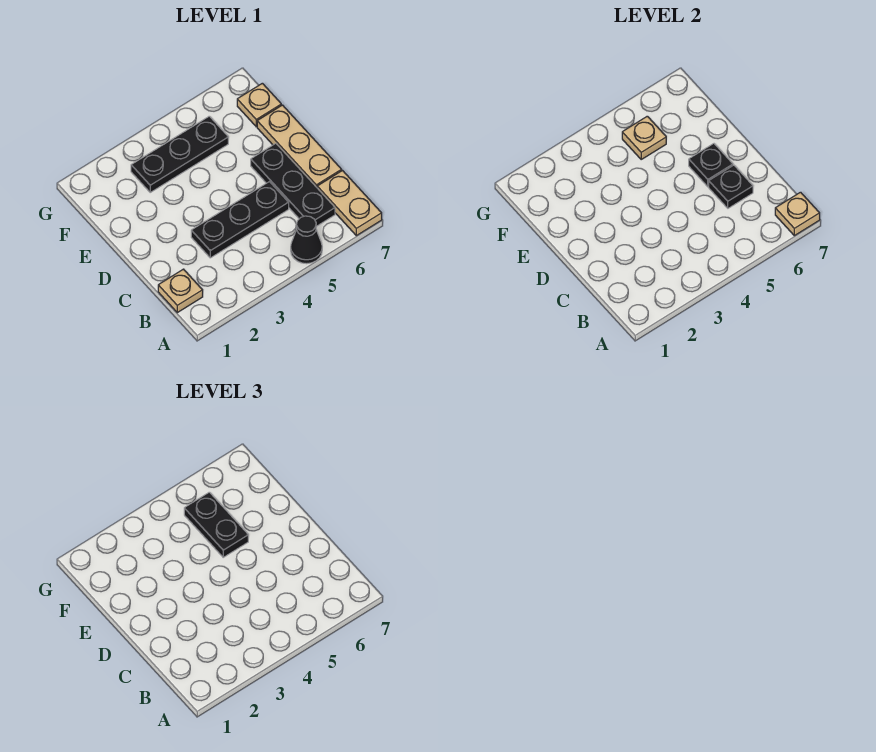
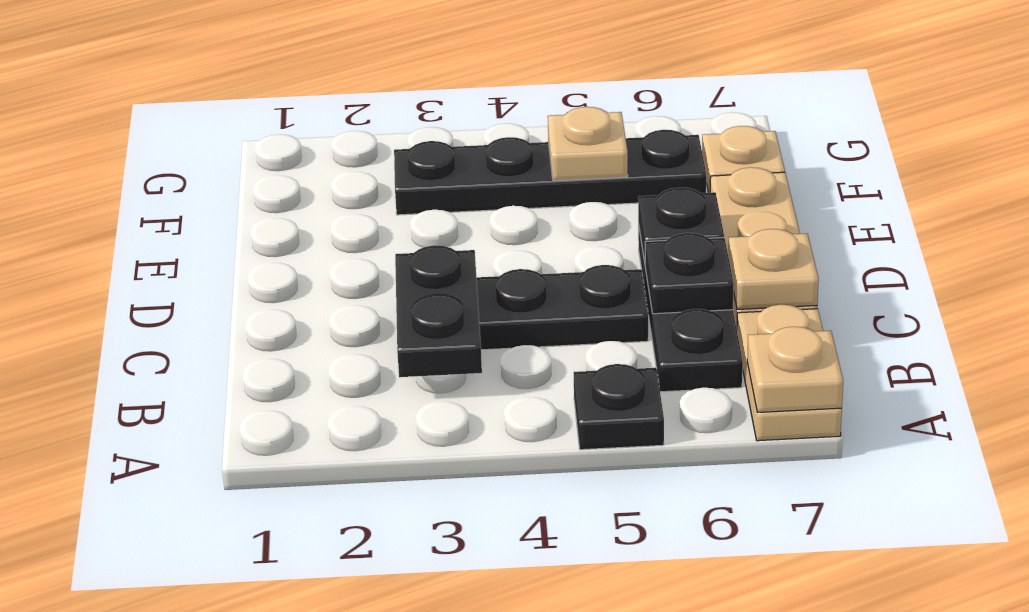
black 1x1 cone [291,216,322,264] -> black 1x1 plate [574,364,664,450]
tan 1x1 plate [158,269,203,313] -> tan 1x1 plate moved to [728,229,819,309]
black 1x2 plate [184,492,248,557] -> black 1x2 plate moved to [395,245,482,377]
black 1x3 plate [131,116,228,192] -> black 1x4 plate [394,130,706,215]

